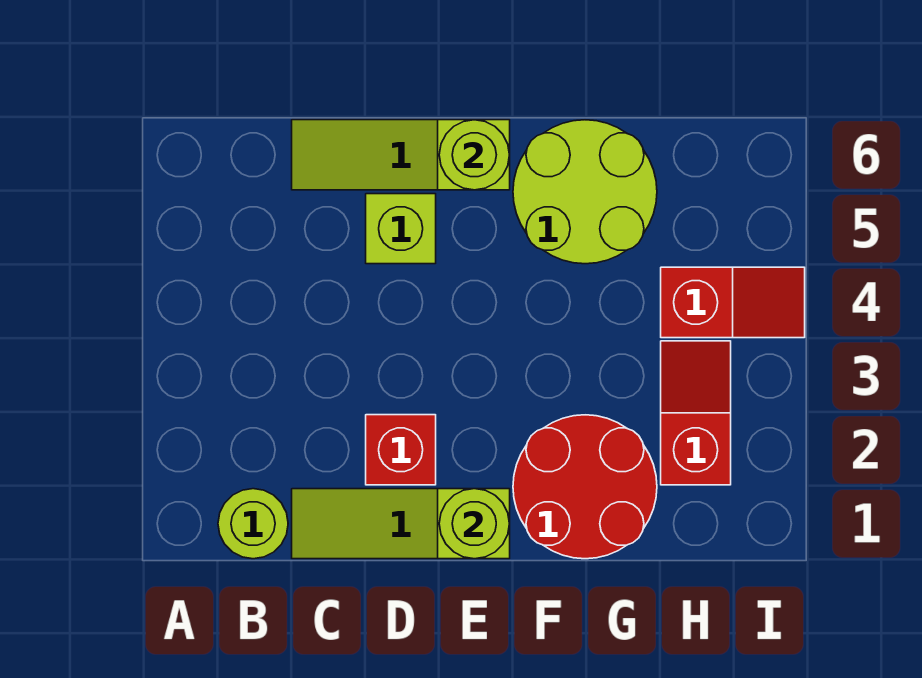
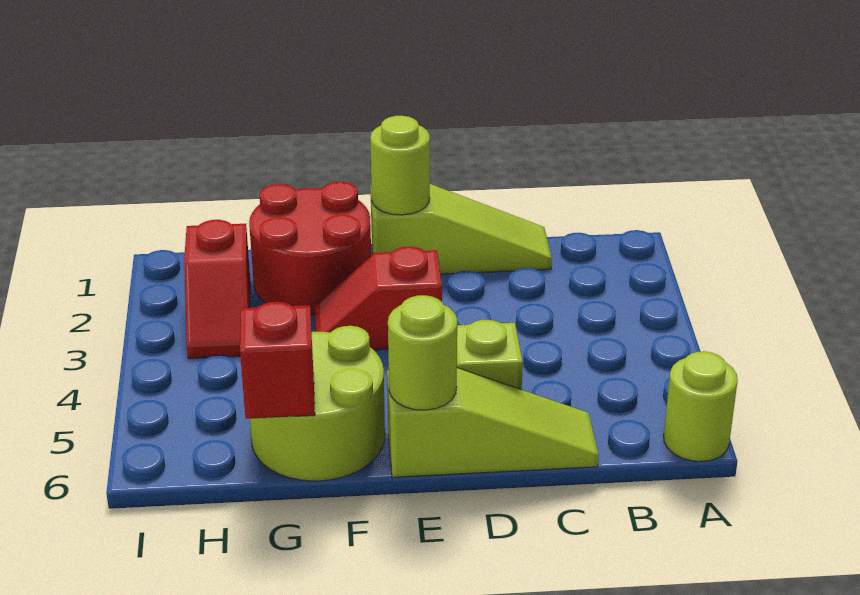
lime 1x1 round brick [218,489,288,559] -> lime 1x1 round brick moved to [664,351,738,461]
red 1x1 brick [366,415,436,485] -> red 1x1 brick moved to [240,302,315,419]
red 1x2 slope [661,267,805,338] -> red 1x2 slope moved to [315,247,442,350]

